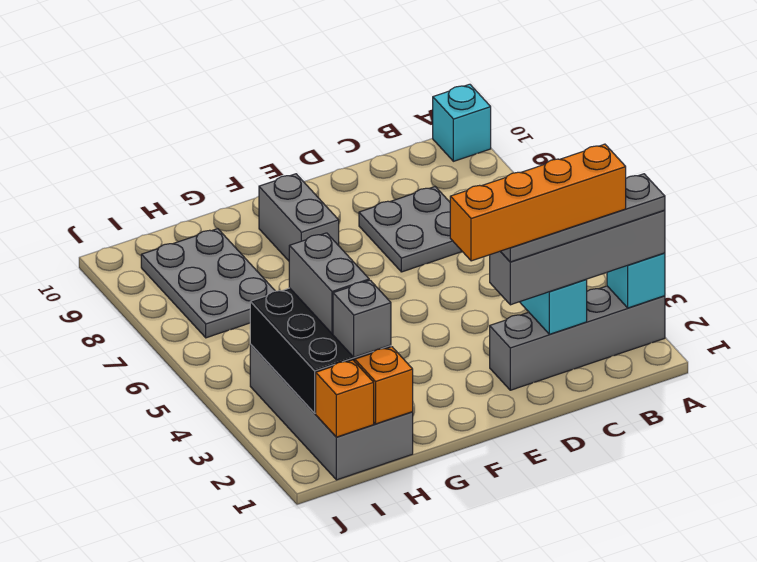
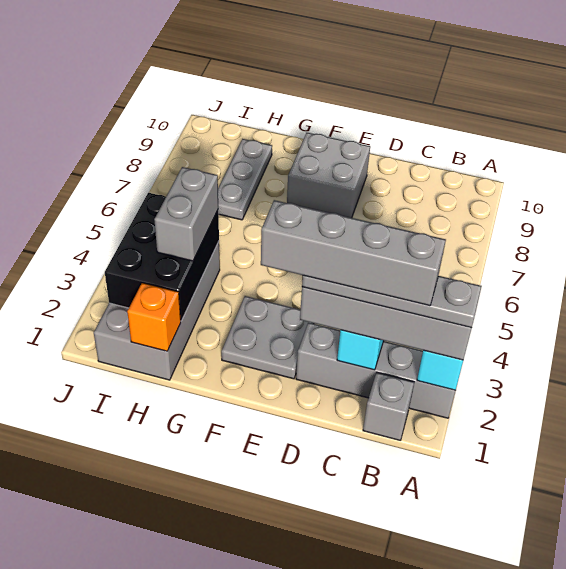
cyan 1x1 brick [433,84,491,161] -> none
orange 1x4 brick [450,144,626,261] -> grey 1x4 brick [261,200,446,306]
grey 2x2 plate [359,187,462,272] -> grey 2x2 plate moved to [221,296,314,379]
grey 1x2 brick [259,174,339,261] -> grey 2x2 brick [287,133,370,218]
grey 1x1 brick [333,280,391,357] -> grey 1x1 brick moved to [363,372,414,440]
grey 2x3 plate [141,229,275,338] -> grey 1x3 plate [218,139,272,220]
orange 1x1 brick [316,360,374,437] -> none

